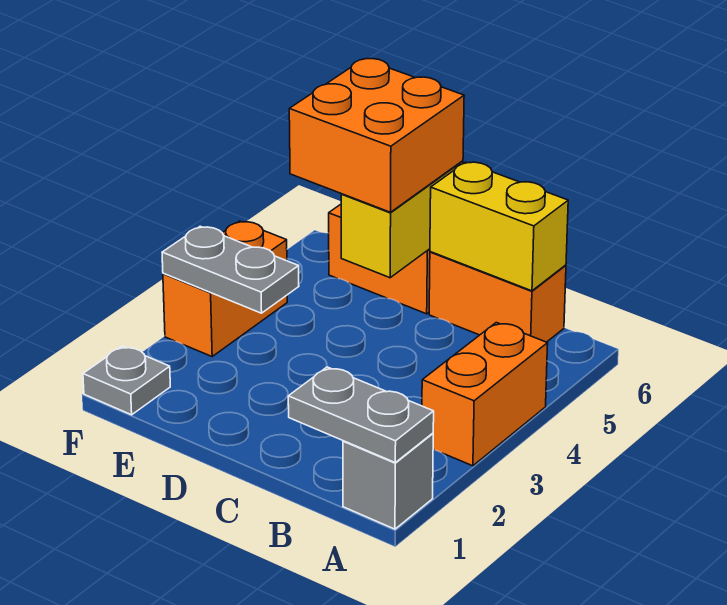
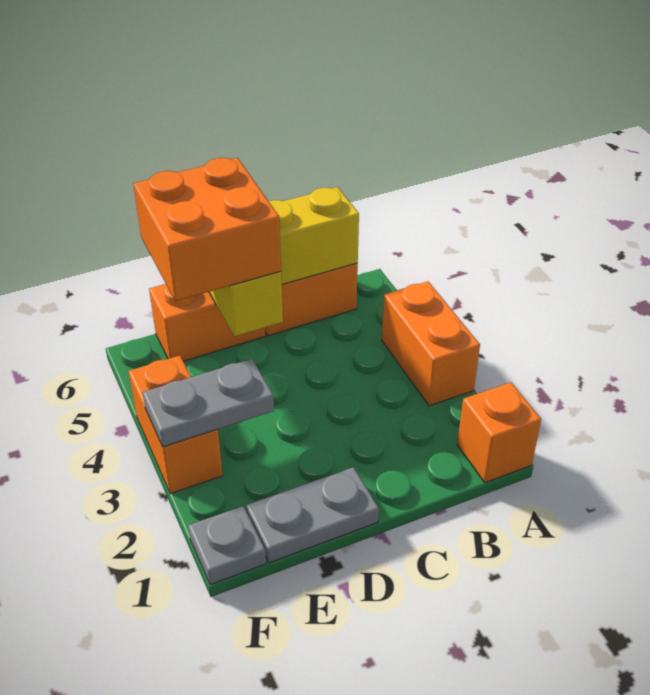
grey 1x1 brick [343,433,433,529] -> orange 1x1 brick [457,382,541,483]
grey 1x2 plate [288,367,434,462] -> grey 1x2 plate moved to [246,467,379,563]

